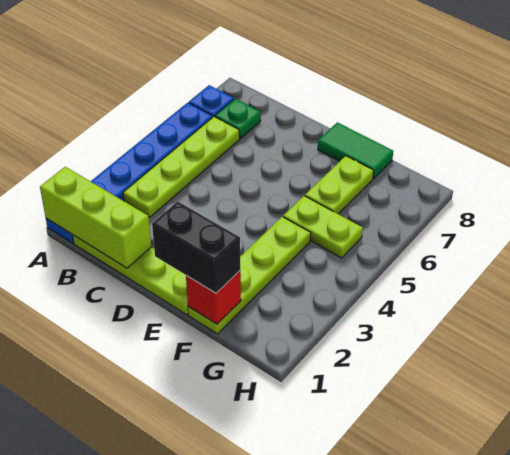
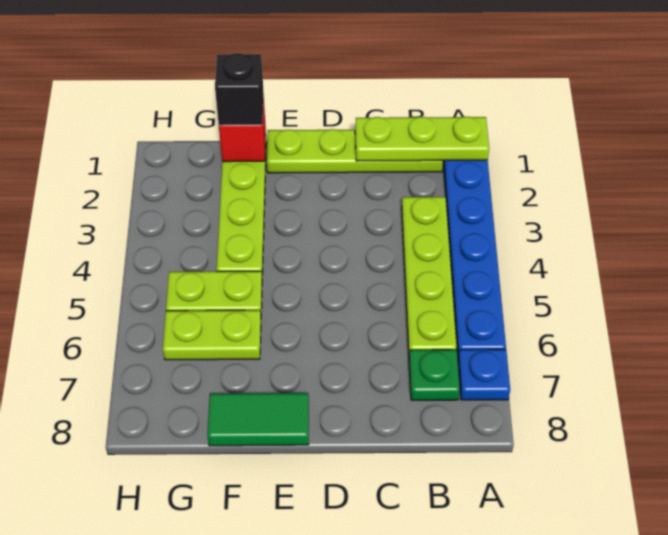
lime 1x3 brick [40,167,151,268] -> lime 1x3 plate [355,117,489,161]
black 1x2 brick [152,201,240,293] -> black 1x1 brick [215,53,264,125]
lime 1x2 plate [305,156,374,214] -> lime 1x2 plate turned to [163,310,261,360]

